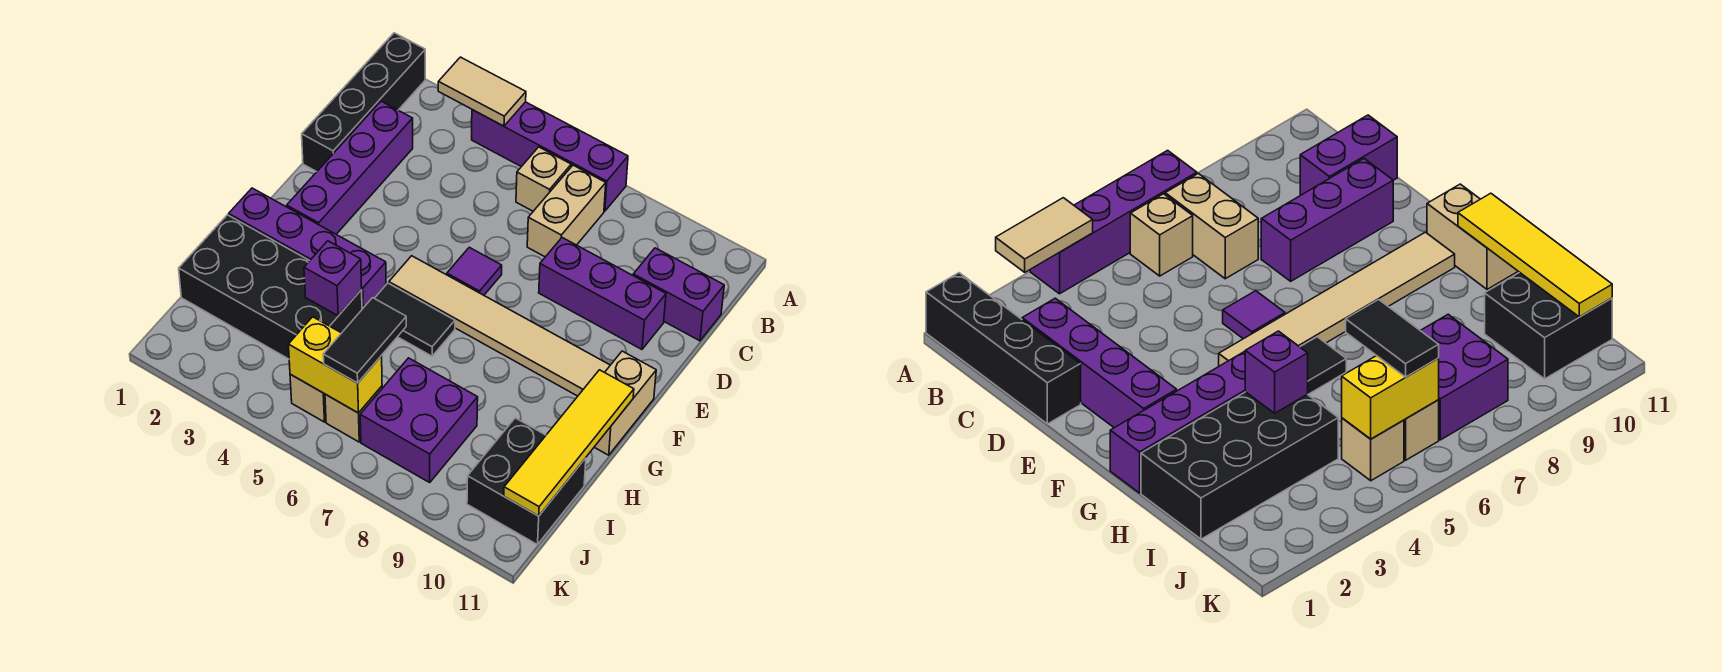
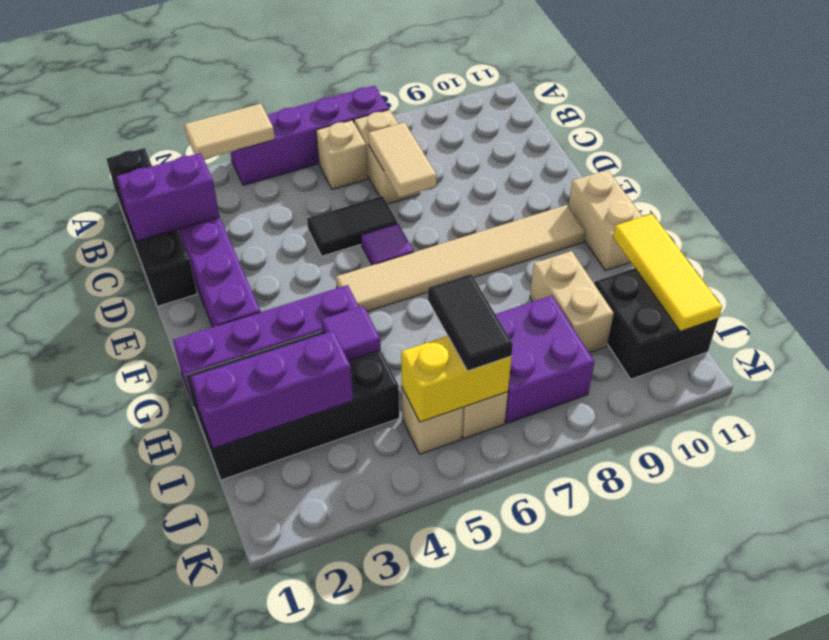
none -> tan 1x2 tile [368,122,437,197]
purple 1x2 brick [633,248,724,341] -> purple 1x2 brick moved to [116,153,220,241]
purple 1x3 brick [539,238,666,349] -> purple 1x3 brick moved to [191,331,353,448]
black 1x2 tile [375,283,455,356] -> black 1x2 tile moved to [307,196,397,256]
yellow 1x4 tile [504,370,634,516] -> yellow 1x3 tile [613,214,722,331]
purple 1x1 brick [304,241,362,316] -> purple 1x1 tile [321,306,381,360]
none -> tan 1x2 brick [530,251,614,353]

